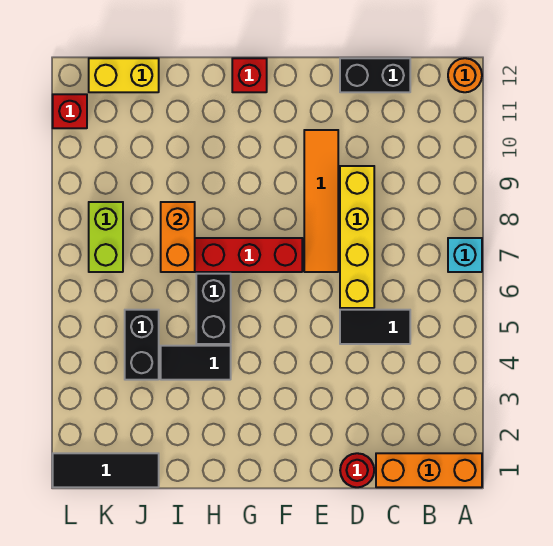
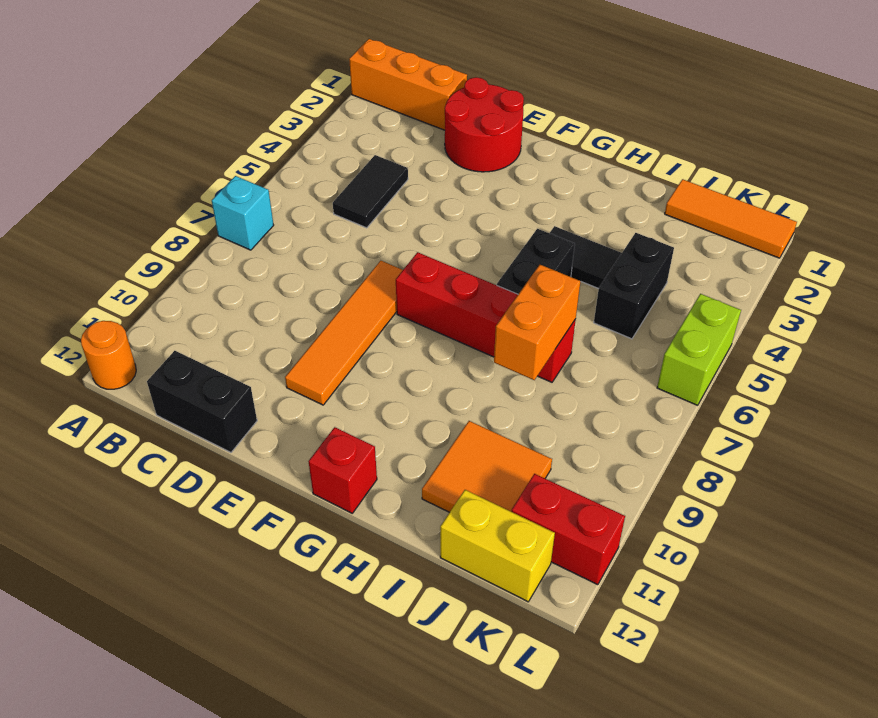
black 1x2 tile [340,310,410,344] -> black 1x2 tile turned to [333,155,408,228]
red 1x1 round brick [340,453,374,487] -> red 2x2 round brick [445,77,524,172]
yellow 1x4 brick [340,166,374,308] -> none
none -> orange 2x2 tile [422,421,552,512]
black 1x3 tile [53,453,159,487] -> orange 1x3 tile [665,179,797,258]
lime 1x2 brick [89,202,123,272] -> lime 1x2 brick moved to [657,294,741,405]
red 1x1 brick [53,94,87,128] -> red 1x2 brick [511,474,625,585]

